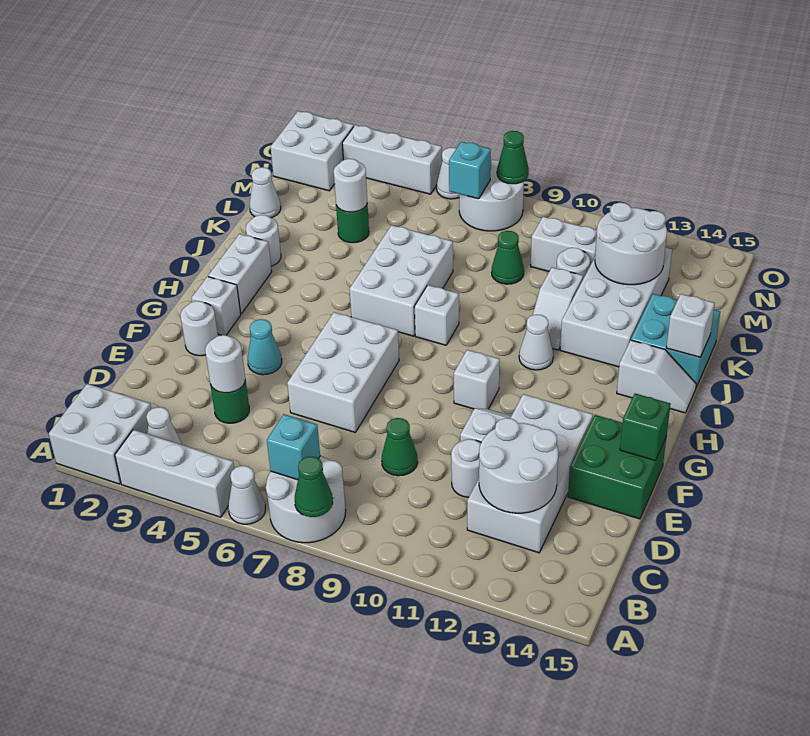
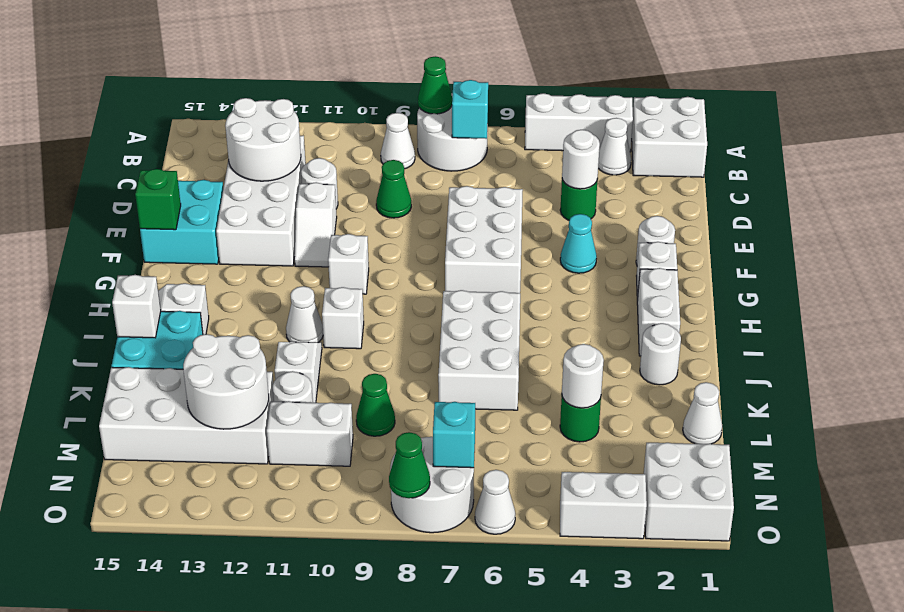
white 1x1 cone [228,466,265,524] -> white 1x1 cone moved to [381,113,415,169]
green 2x2 brick [568,415,667,519] -> cyan 2x2 brick [140,180,223,264]
white 1x1 brick [414,285,459,345] -> white 1x1 brick moved to [322,287,364,349]
white 2x4 brick [560,248,672,367] -> white 2x4 brick turned to [99,367,274,464]
white 1x3 brick [342,125,442,194] -> white 1x2 brick [560,472,647,539]

